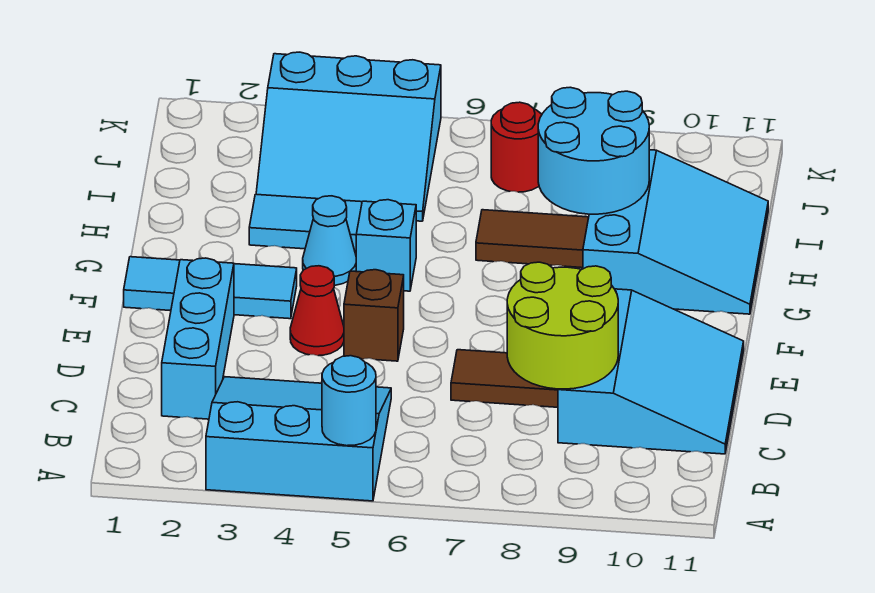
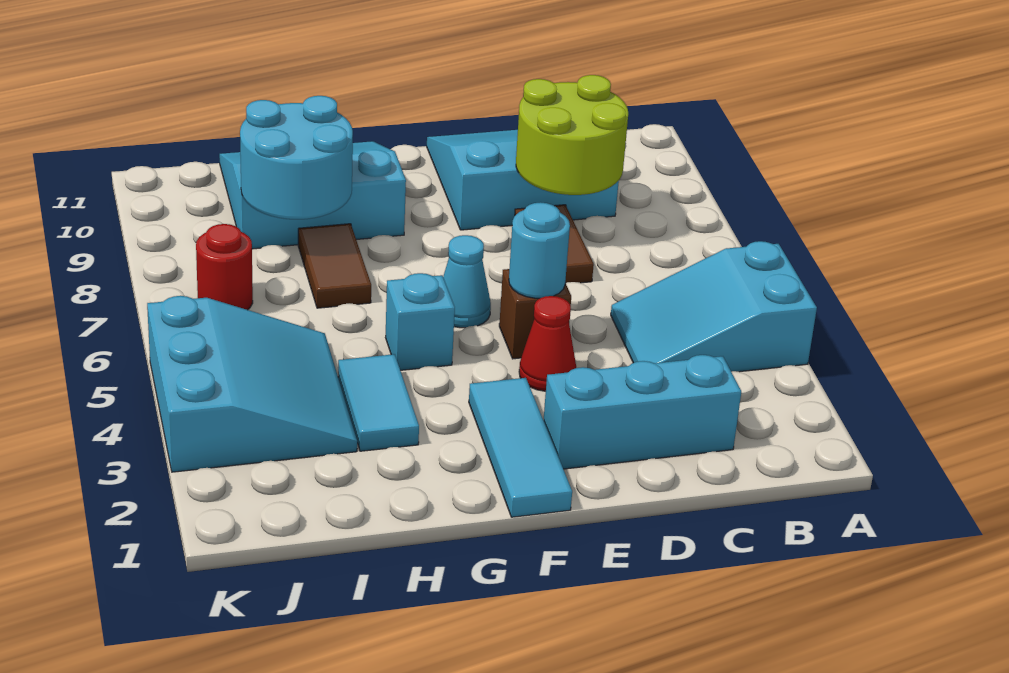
cyan 3x3 slope [206,377,391,501] -> cyan 2x3 slope [611,241,817,372]
cyan 1x1 round brick [322,356,376,446] -> cyan 1x1 round brick moved to [509,202,570,298]
cyan 1x1 cone [303,196,356,285] -> cyan 1x1 cone moved to [443,235,491,328]

